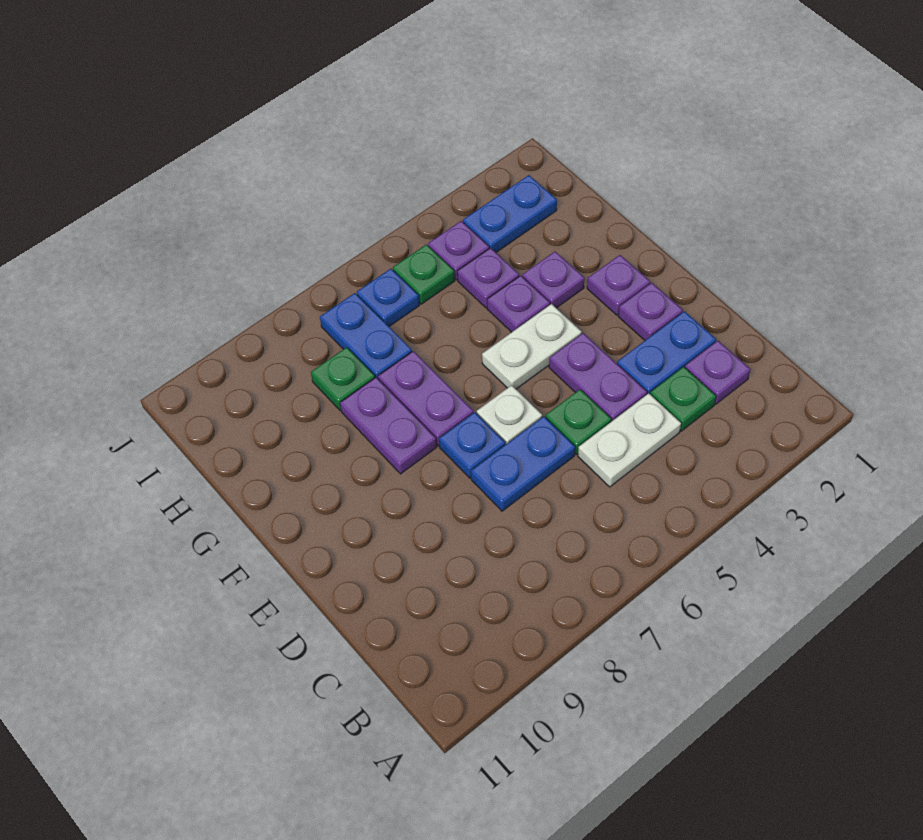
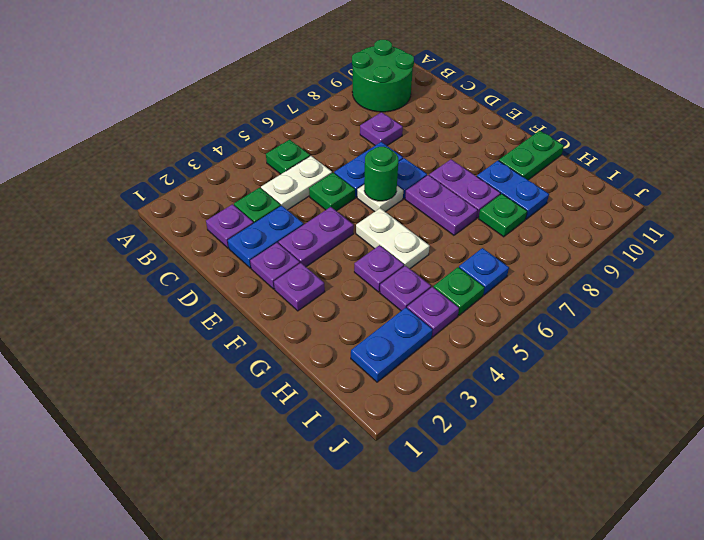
none -> green 2x2 round brick [352,40,414,112]
none -> green 1x1 plate [266,140,310,174]
purple 1x2 plate [549,333,647,422] -> purple 1x2 plate turned to [279,207,354,267]
none -> green 1x1 round brick [364,147,398,201]
white 1x2 plate [482,304,581,389] -> white 1x2 plate turned to [356,208,430,269]
purple 1x1 plate [522,252,584,308] -> purple 1x1 plate moved to [360,112,403,146]
none -> green 1x2 plate [499,131,564,180]
blue 1x2 plate [320,293,412,379] -> blue 1x2 plate moved to [477,161,549,219]

